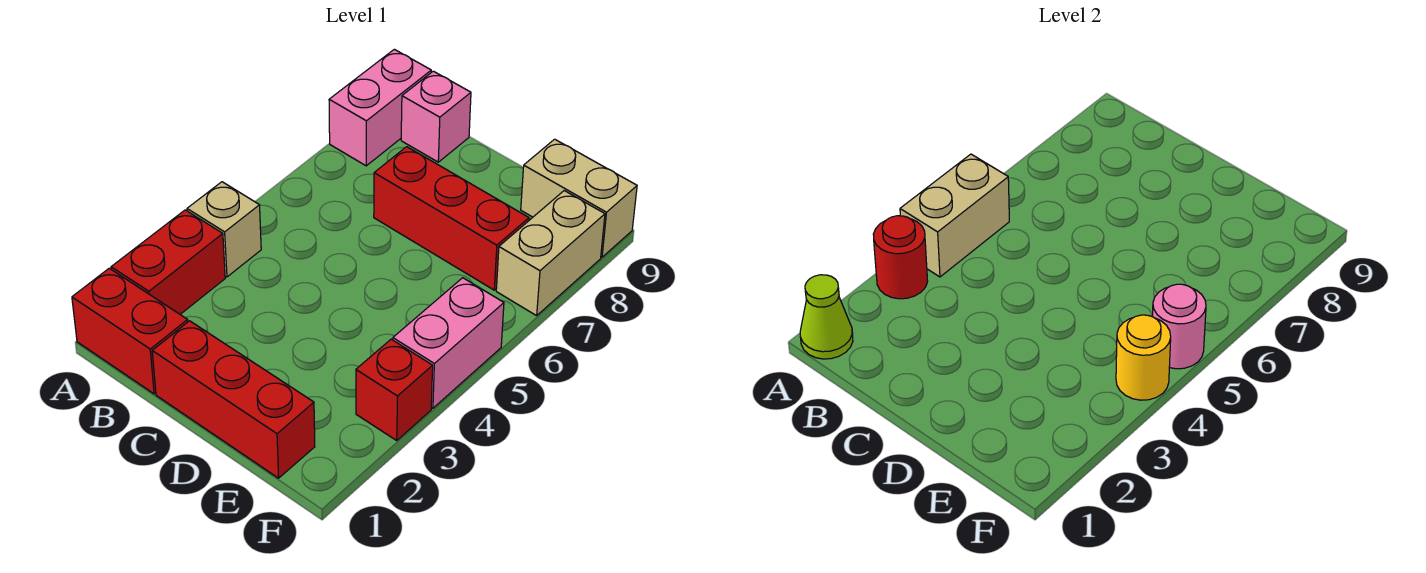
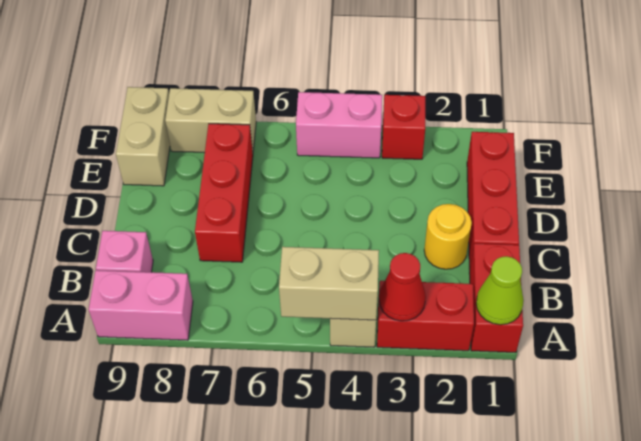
red 1x1 round brick [873,216,928,299] -> red 1x1 cone [379,253,426,321]
yellow 1x1 round brick [1116,315,1171,400] -> yellow 1x1 round brick moved to [424,204,472,269]
pink 1x1 round brick [1152,284,1206,369] -> none

